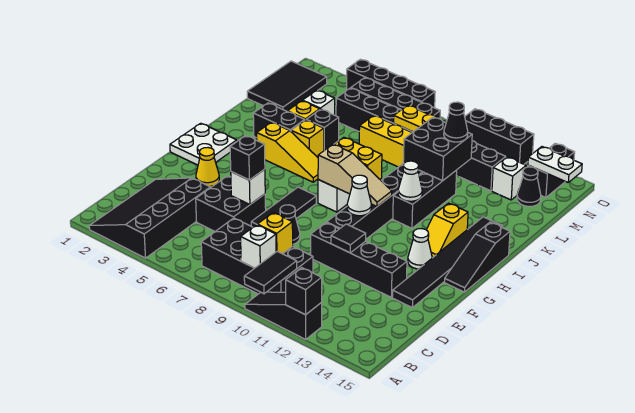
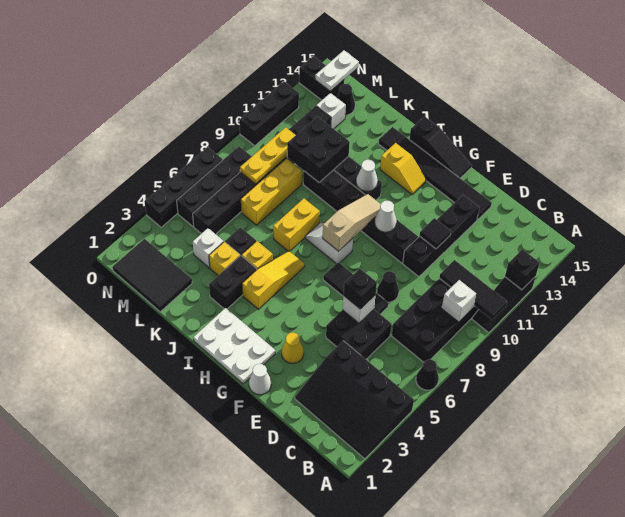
black 1x2 tile [244,251,297,294] -> black 1x3 tile [440,260,507,320]
yellow 1x1 brick [257,213,293,254] -> none
white 2x2 plate [170,123,237,165] -> white 2x3 plate [193,308,275,384]
white 1x1 cone [408,229,432,269] -> white 1x1 cone moved to [249,364,271,395]
black 1x1 cone [444,102,468,142] -> black 1x1 cone moved to [416,359,439,390]

